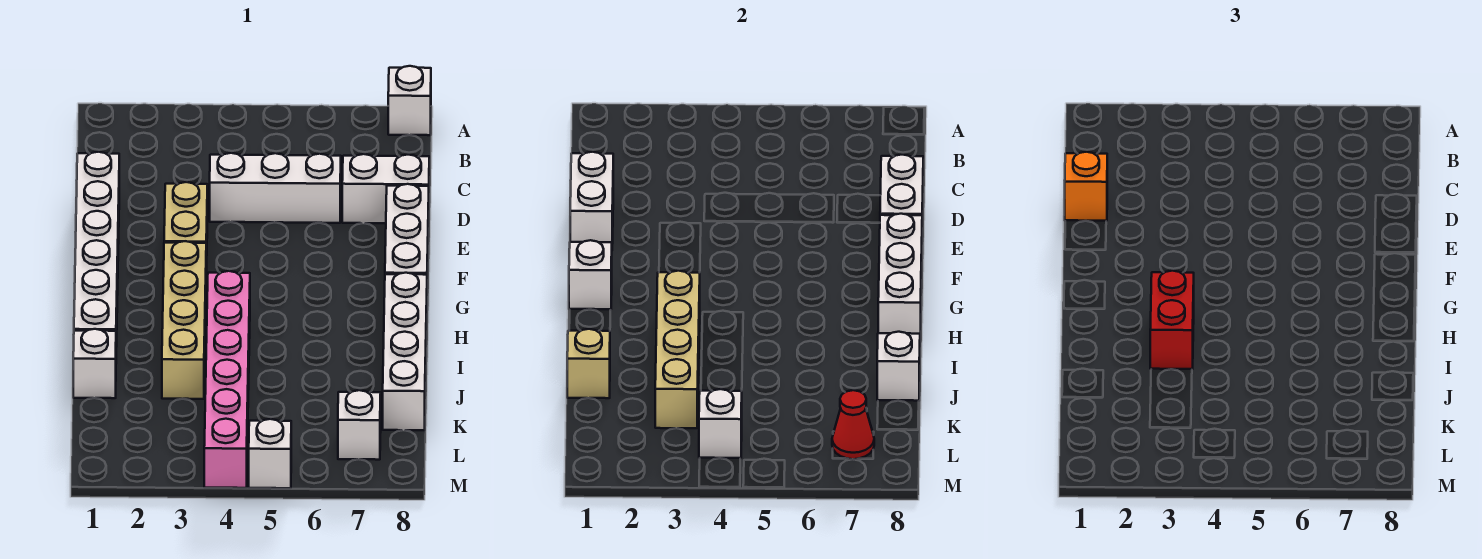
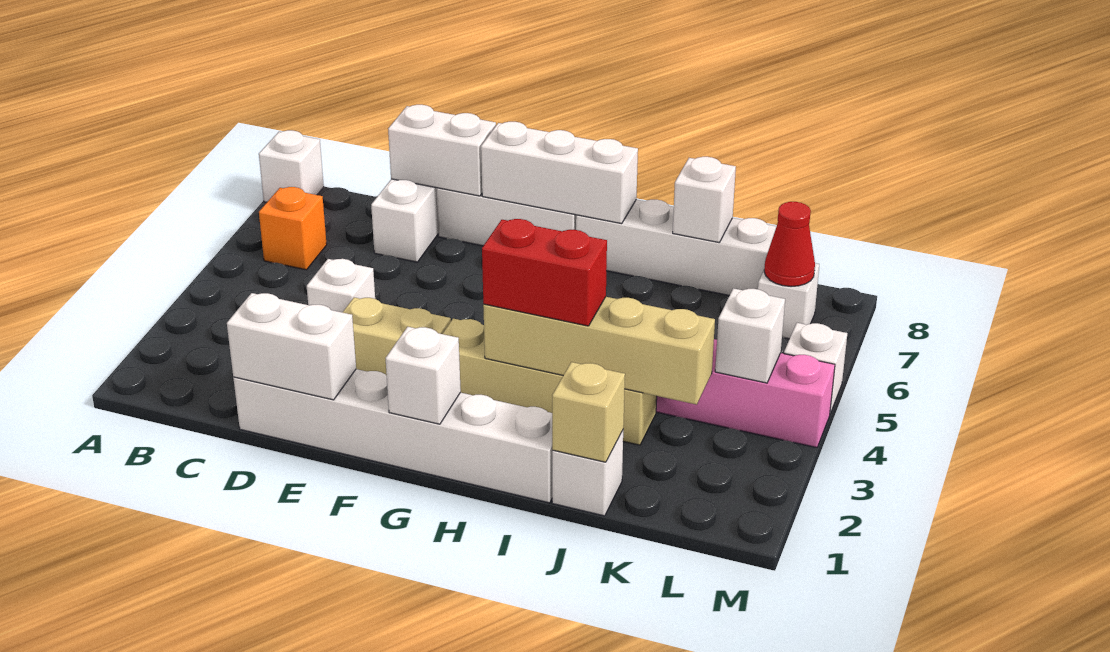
orange 1x1 brick [1065,152,1107,221] -> orange 1x1 brick moved to [259,187,327,270]
white 1x3 brick [210,153,341,223] -> white 1x1 brick [307,259,375,312]

